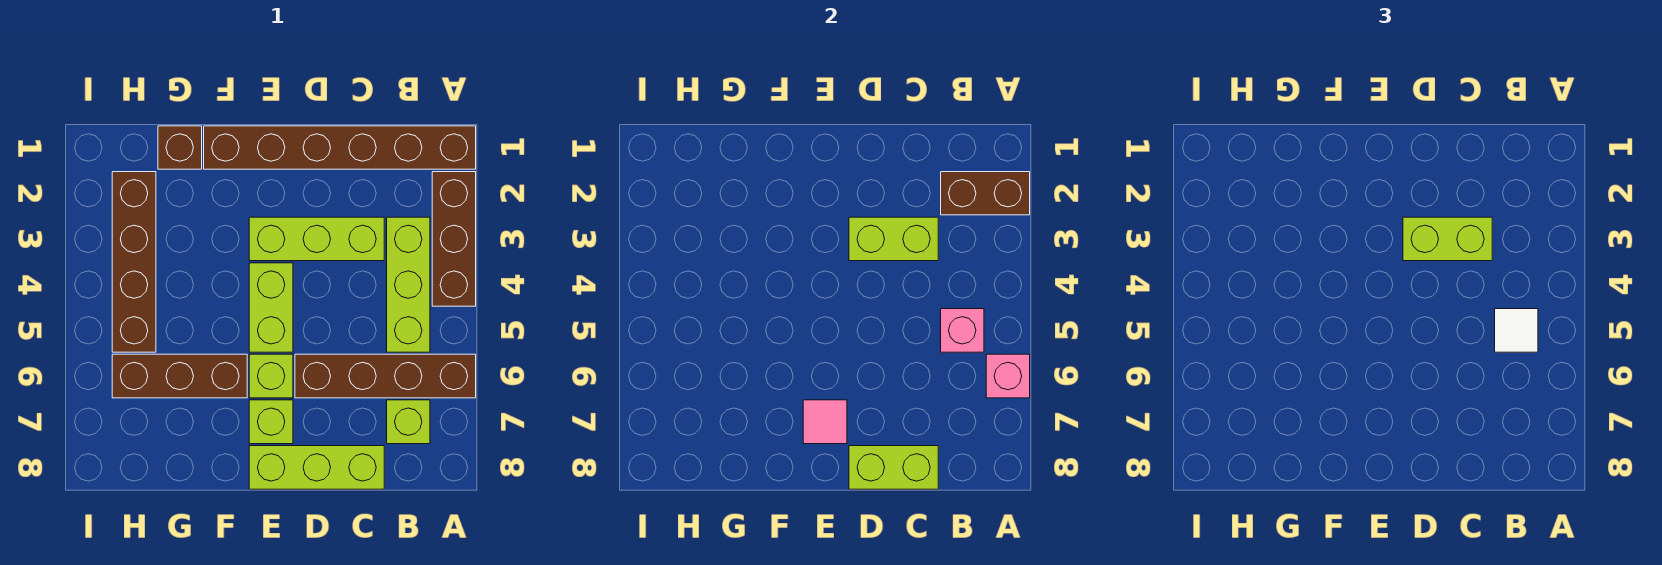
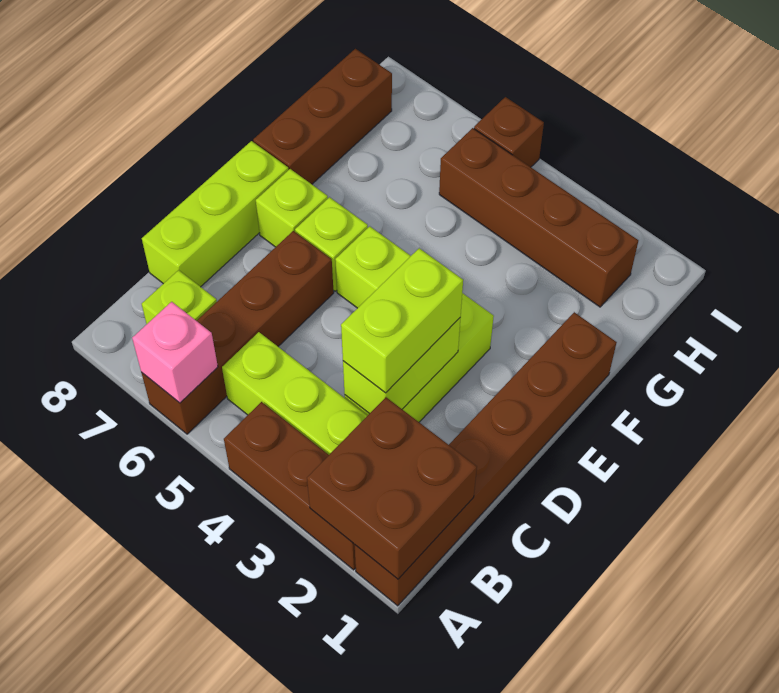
brown 1x2 brick [941,172,1030,215] -> brown 2x2 brick [307,397,477,579]
pink 1x1 brick [941,309,984,352] -> none
white 1x1 tile [1495,309,1538,352] -> none
lime 1x2 brick [849,446,938,489] -> none
pink 1x1 tile [803,400,847,444] -> none
brown 1x3 brick [112,354,247,398] -> brown 1x3 brick moved to [253,49,392,184]
brown 1x1 brick [158,126,202,169] -> brown 1x1 brick moved to [474,97,544,167]

